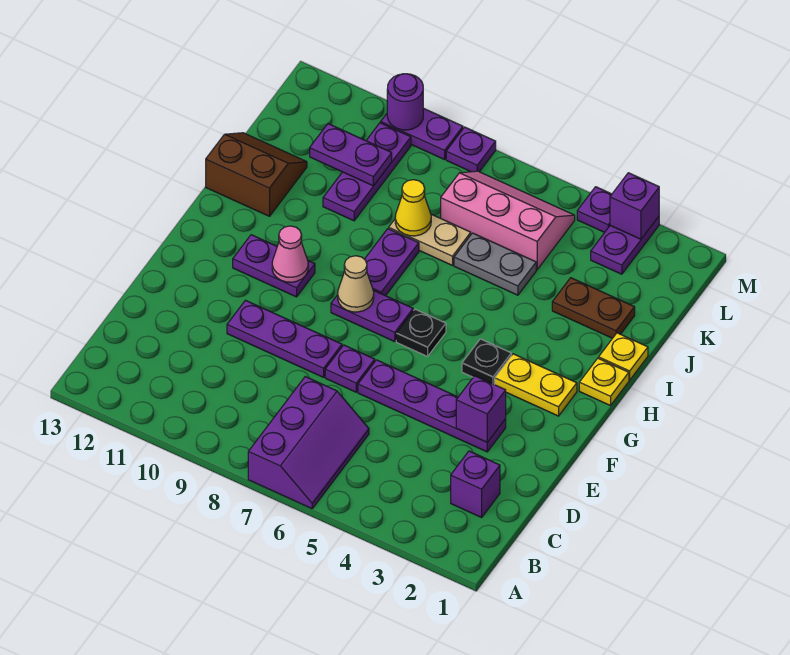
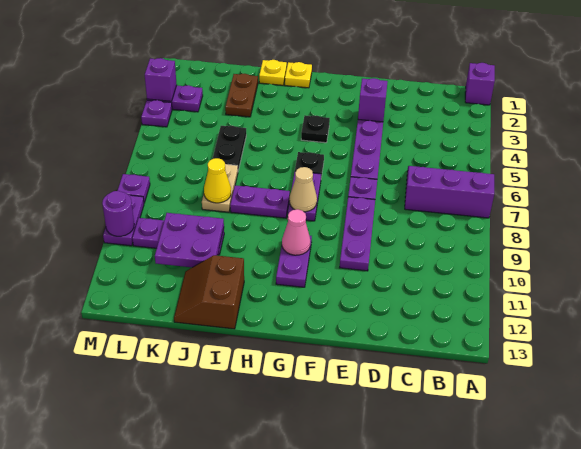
purple 1x1 brick [451,451,500,517] -> purple 1x1 brick moved to [465,63,495,105]
yellow 1x2 plate [495,354,577,416] -> none
grey 1x2 plate [454,233,536,295] -> black 1x2 plate [213,126,246,171]
pink 2x3 slope [441,171,575,270] -> none
purple 1x2 plate [310,124,392,186] -> purple 2x2 plate [155,213,224,267]

